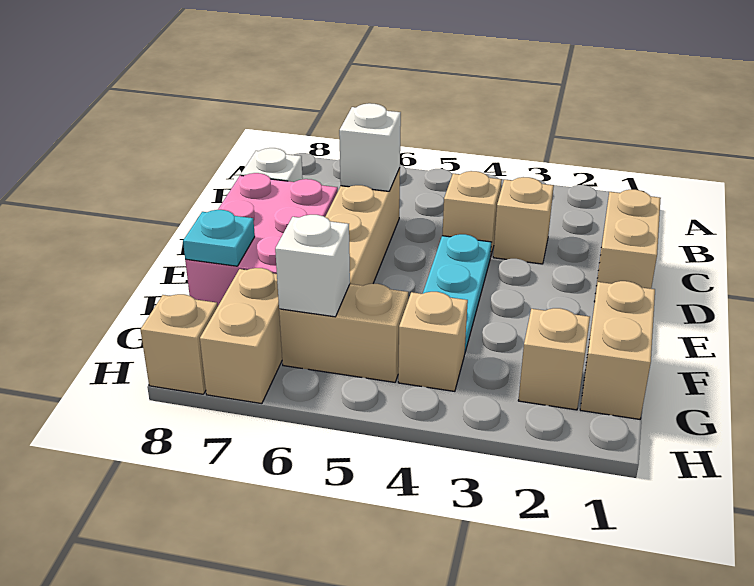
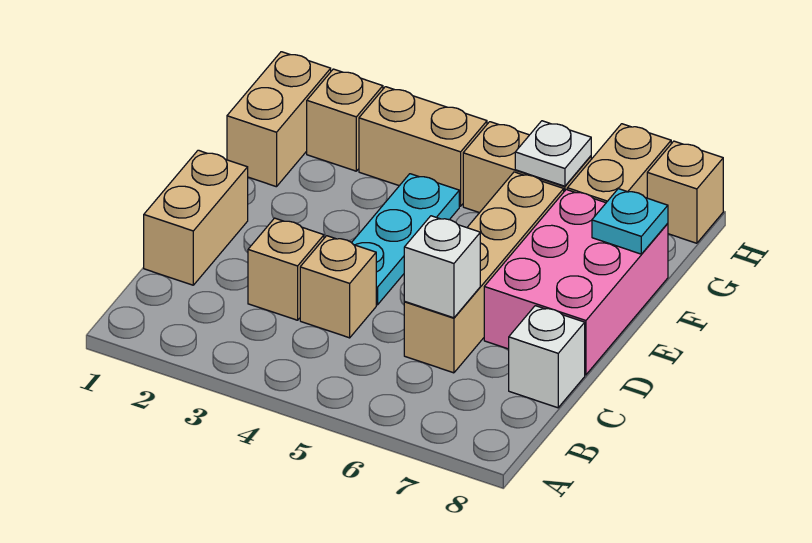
tan 1x1 brick [398,292,468,391] -> tan 1x2 brick [359,87,487,206]
white 1x1 brick [275,215,350,317] -> white 1x1 plate [515,121,591,186]

